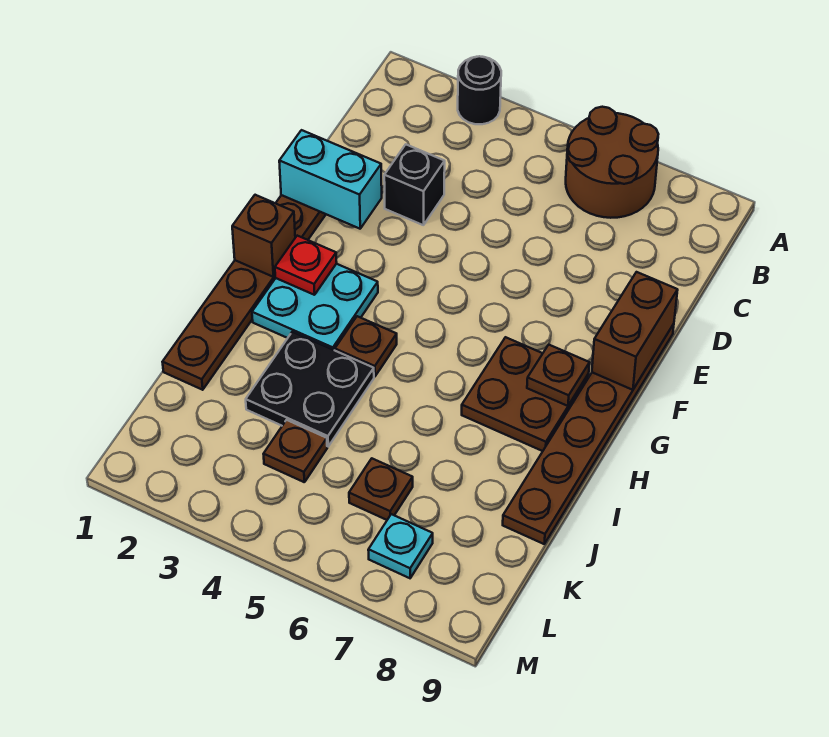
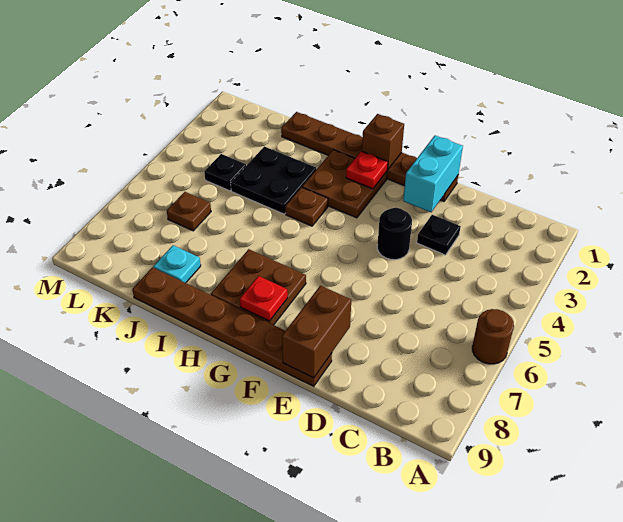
black 1x1 round brick [458,56,501,124] -> black 1x1 round brick moved to [377,208,412,260]
brown 2x2 round brick [566,107,658,218] -> brown 1x1 round brick [472,309,514,364]
black 1x1 brick [384,145,445,225] -> black 1x1 plate [417,215,461,255]
brown 1x2 brick [592,272,678,390] -> brown 1x2 brick turned to [282,286,351,378]
cyan 2x2 plate [252,264,378,350] -> brown 2x2 plate [302,150,387,218]
brown 1x1 plate [527,345,589,406] -> red 1x1 plate [240,276,288,321]
brown 1x1 plate [264,420,327,482] -> black 1x1 plate [204,154,246,191]
cyan 1x1 plate [368,514,433,578] -> cyan 1x1 plate moved to [154,245,201,283]

